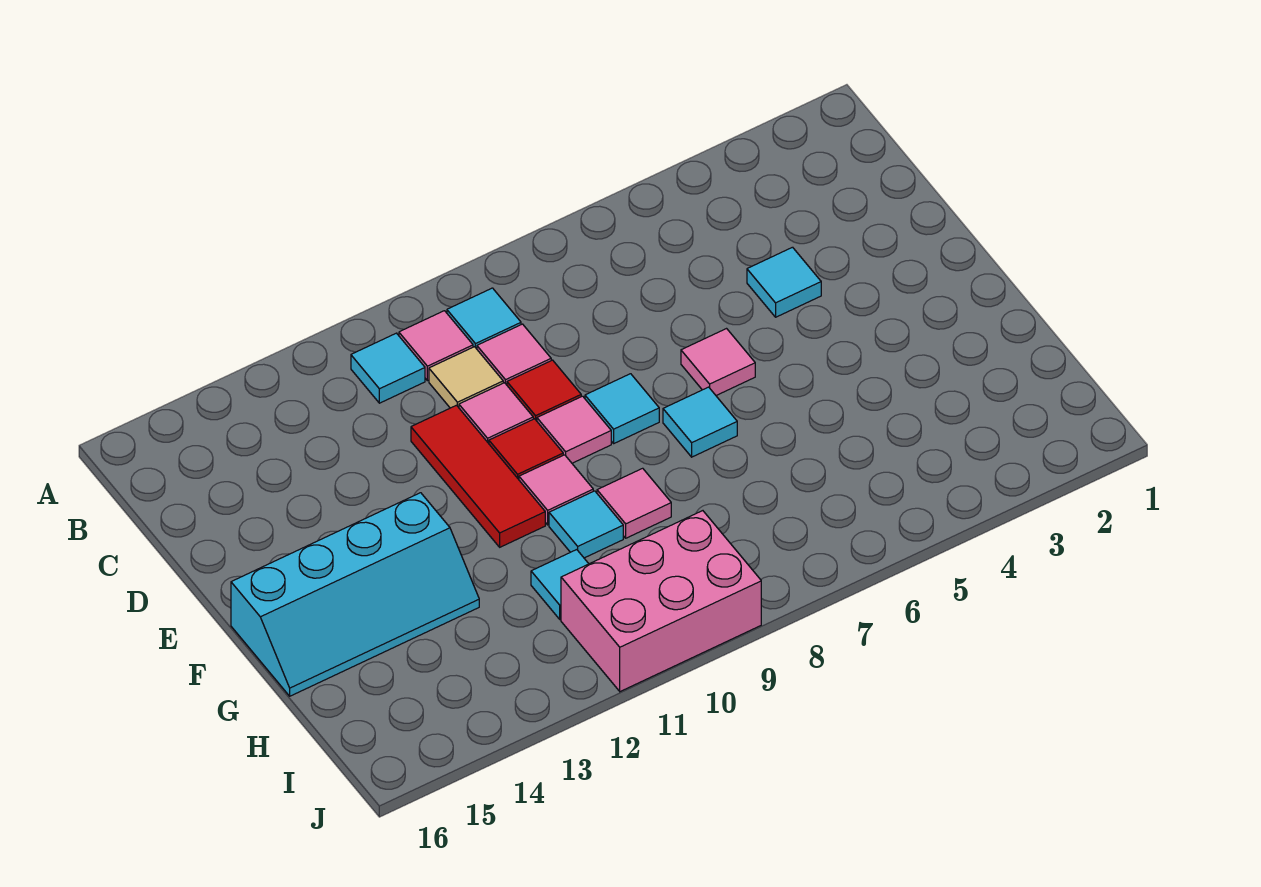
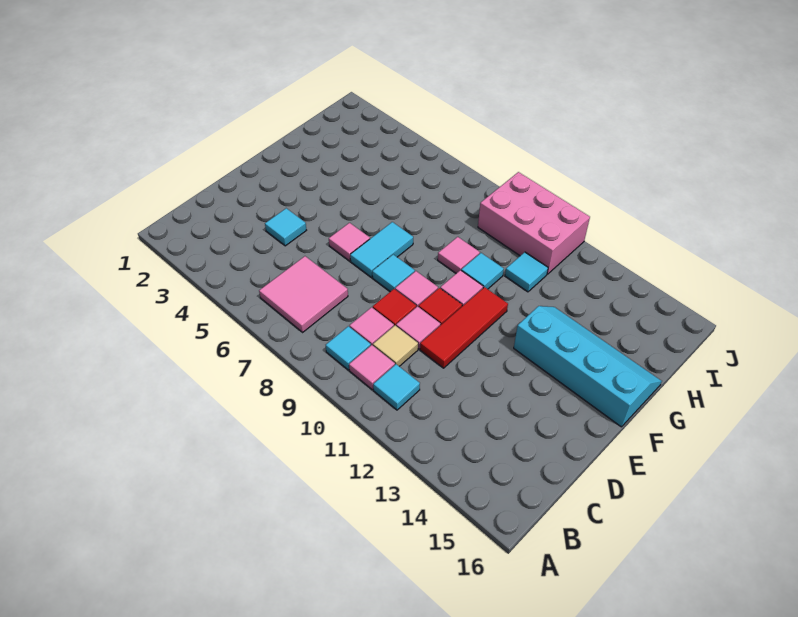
none -> pink 2x2 tile [259,256,348,332]
cyan 1x1 tile [663,387,737,457] -> cyan 1x2 tile [350,222,413,277]

